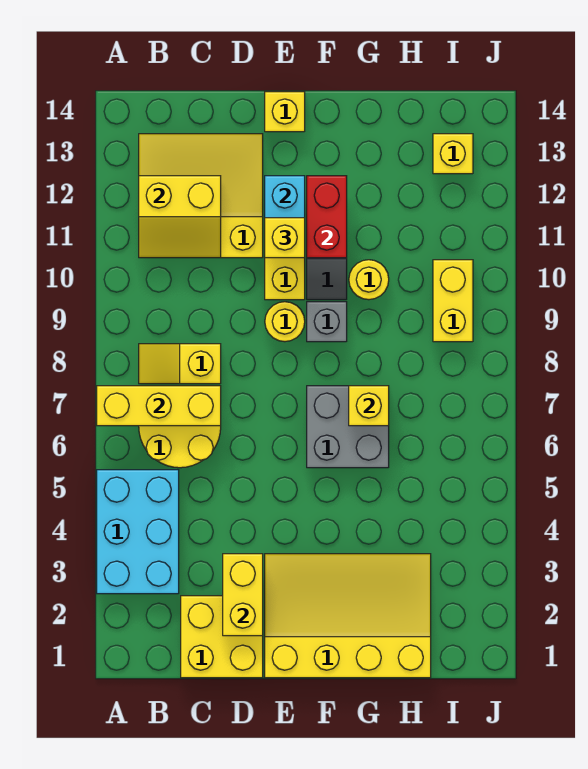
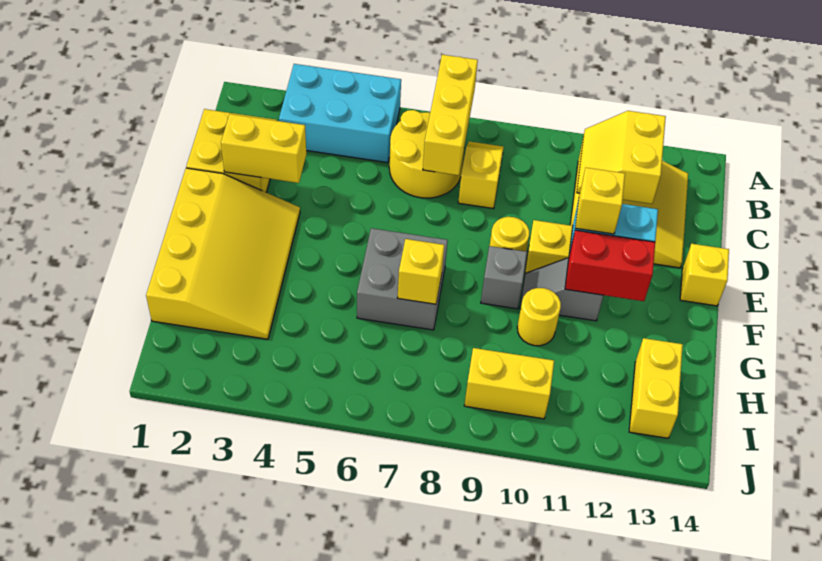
yellow 1x1 brick [433,134,473,174] -> yellow 1x2 brick [629,338,683,438]

